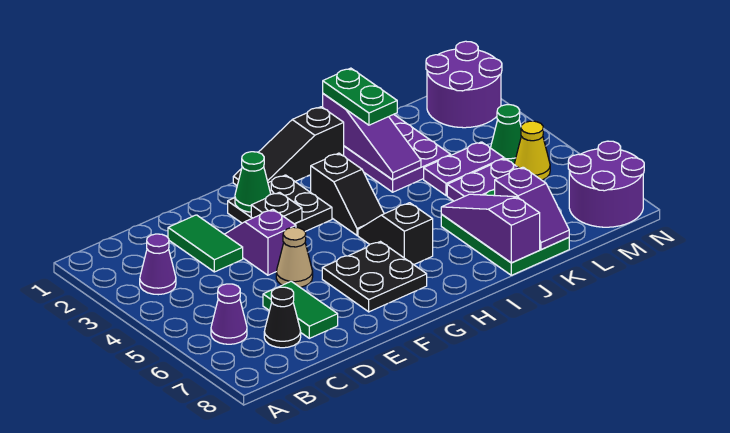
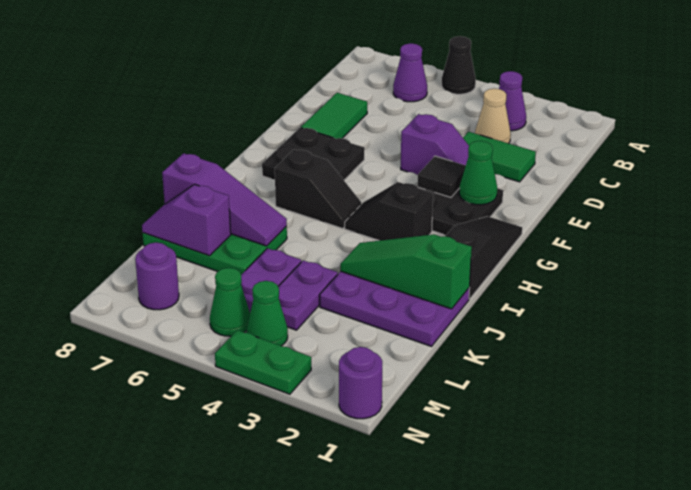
black 1x1 cone [264,287,301,348] -> black 1x1 cone moved to [442,36,476,94]
green 1x2 tile [263,281,338,338] -> green 1x2 tile turned to [301,93,367,139]
tan 1x1 cone [276,227,313,287] -> tan 1x1 cone moved to [475,89,511,143]
black 1x1 plate [251,192,302,224] -> black 1x1 tile [417,156,466,197]
purple 1x3 slope [323,94,421,179] -> green 1x3 slope [340,234,472,309]
green 1x2 plate [323,68,397,125] -> green 1x2 plate moved to [215,330,311,394]
purple 2x2 round brick [426,41,502,128] -> purple 1x1 round brick [339,347,382,419]
yellow 1x1 cone [514,121,550,180] -> green 1x1 cone [210,268,250,336]
purple 2x2 round brick [568,141,644,227] -> purple 1x1 round brick [135,242,179,310]

